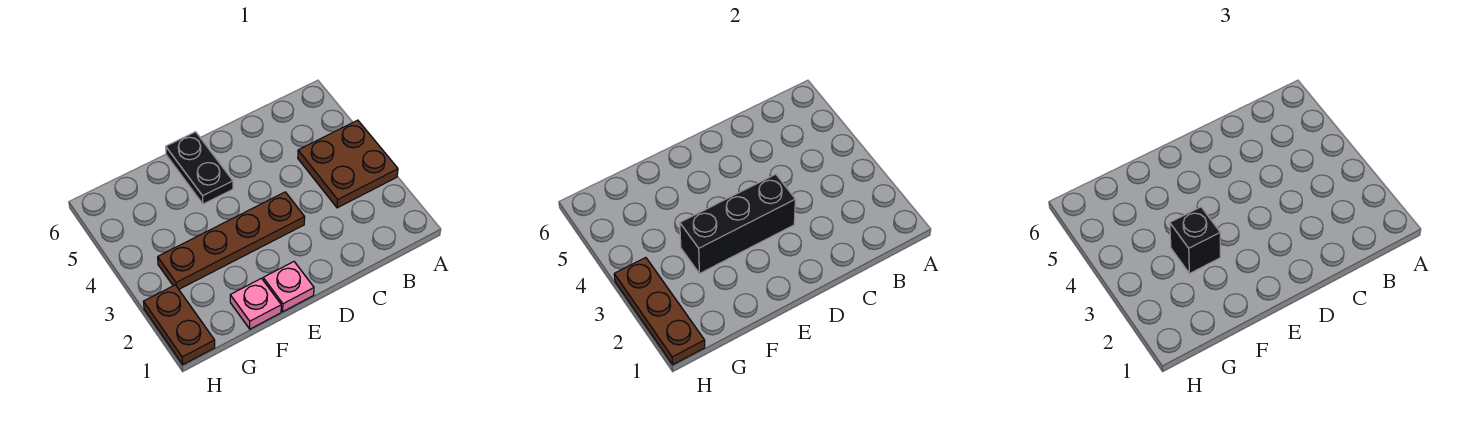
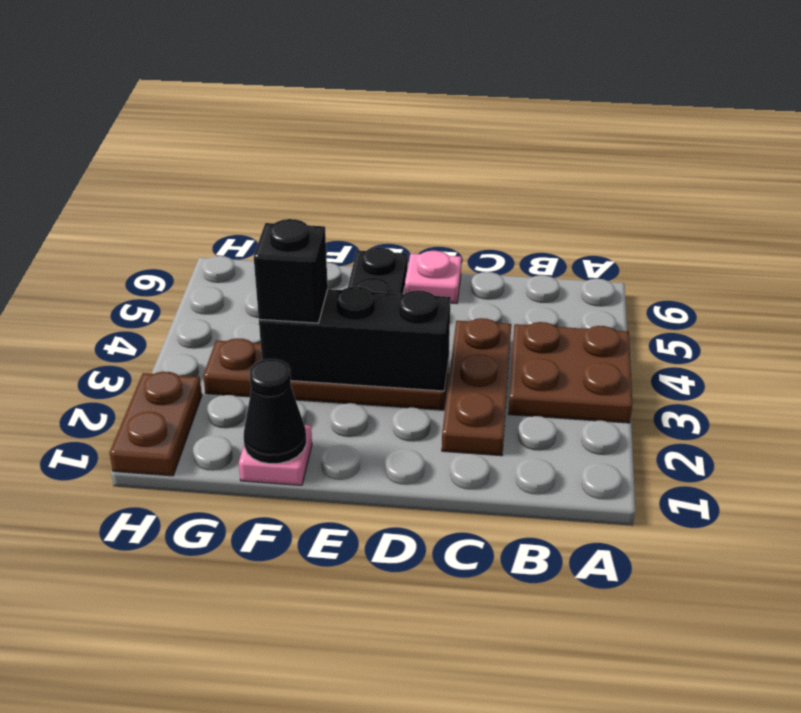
pink 1x1 plate [263,262,314,311] -> pink 1x1 plate moved to [405,251,462,303]
none -> black 1x1 cone [244,359,306,464]
brown 1x3 plate [614,258,705,364] -> brown 1x3 plate moved to [442,318,511,456]

